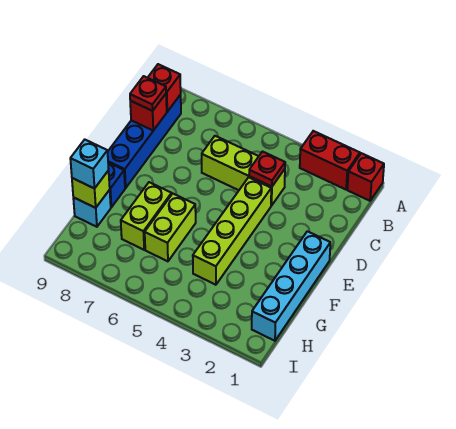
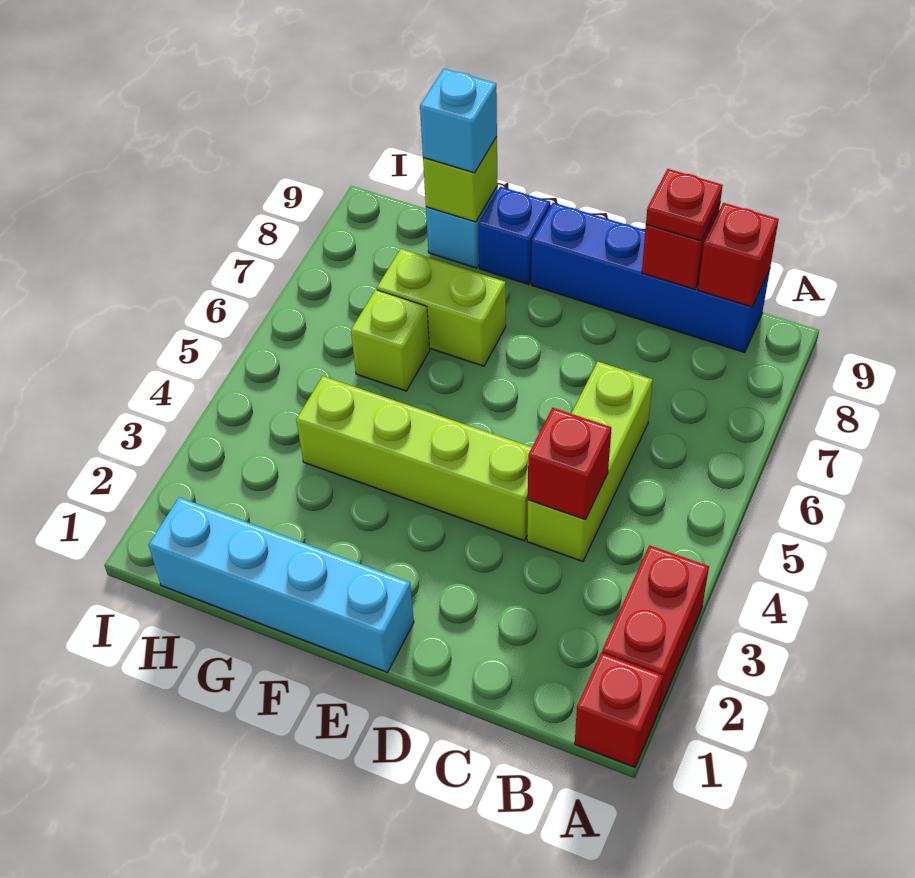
red 1x1 plate [249,152,285,187] -> red 1x1 brick [528,408,611,520]
lime 1x2 brick [145,194,196,261] -> lime 1x1 brick [351,290,430,391]

